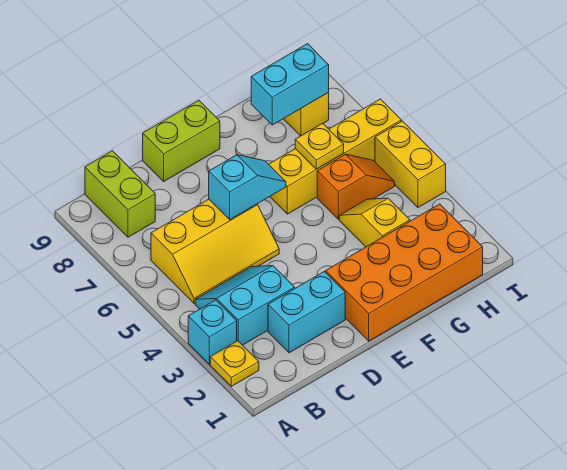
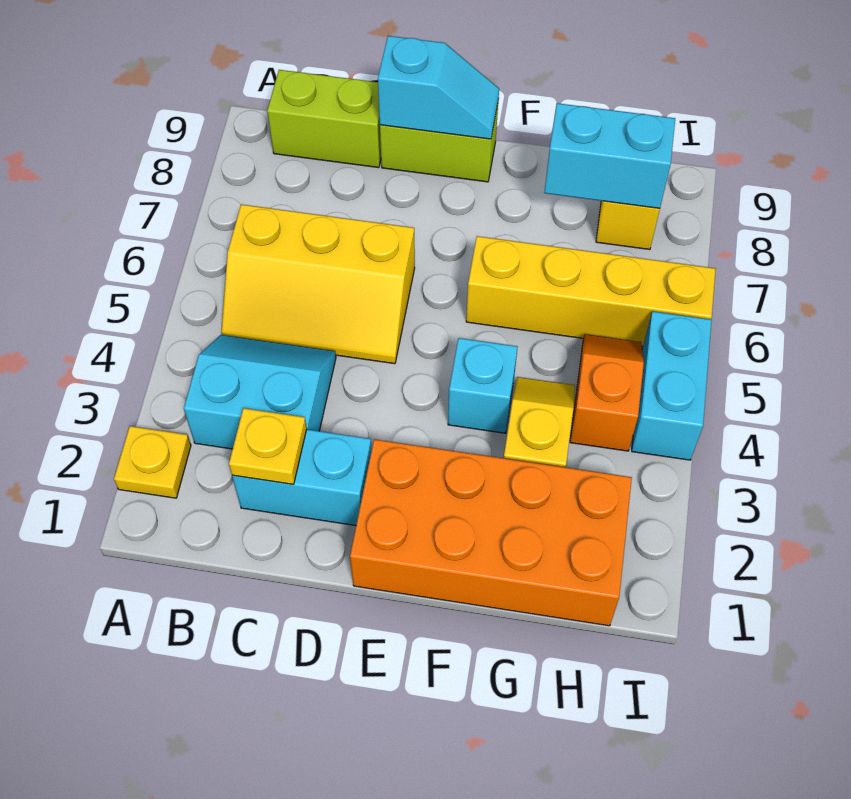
cyan 1x1 brick [188,300,237,364] -> cyan 1x1 brick moved to [448,338,518,433]
lime 1x2 brick [85,151,155,237] -> lime 1x2 brick turned to [267,70,381,168]
cyan 1x2 slope [209,155,286,219] -> cyan 1x2 slope moved to [378,36,499,139]
orange 1x2 slope [317,154,395,219] -> orange 1x2 slope turned to [570,334,644,451]
yellow 1x1 plate [295,123,344,169] -> yellow 1x1 plate moved to [229,408,307,484]
yellow 1x2 brick [375,121,446,208] -> cyan 1x2 brick [632,311,712,460]

